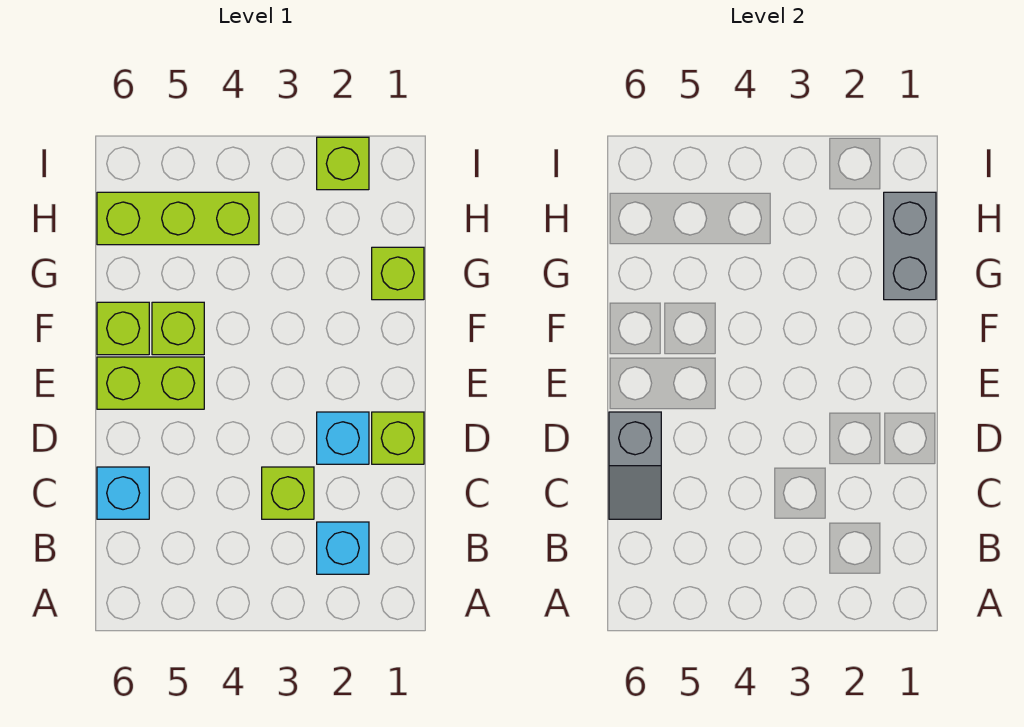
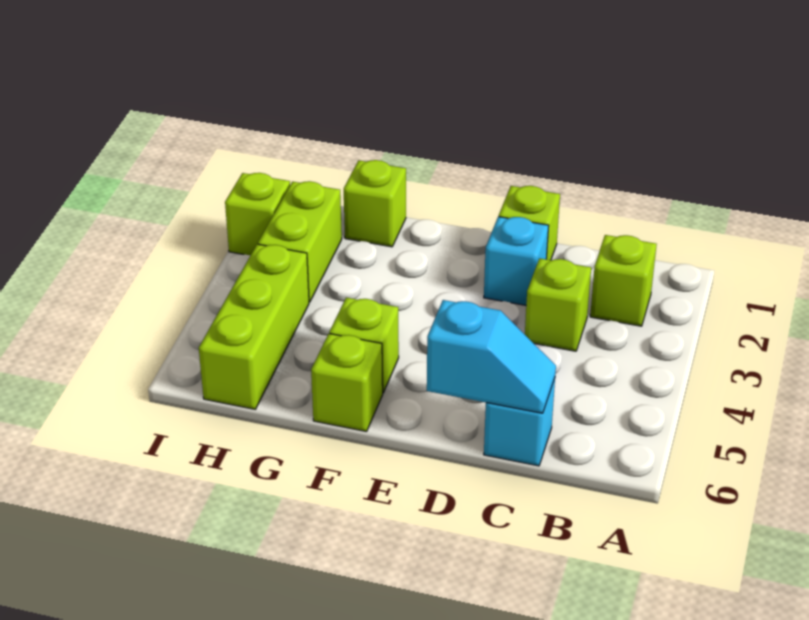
cyan 1x1 brick [317,522,369,574] -> lime 1x1 brick [590,235,657,326]
grey 1x2 slope [609,412,661,519] -> cyan 1x2 slope [427,300,556,413]
lime 1x2 brick [97,357,204,409] -> lime 1x2 brick moved to [258,181,342,302]
grey 1x2 brick [884,192,936,300] -> none

